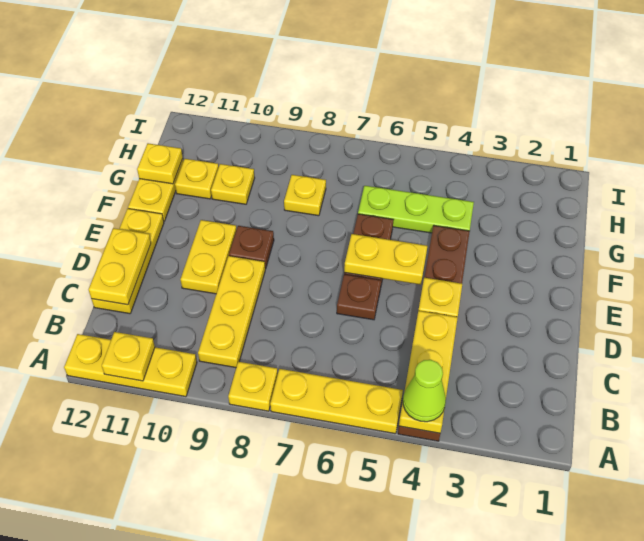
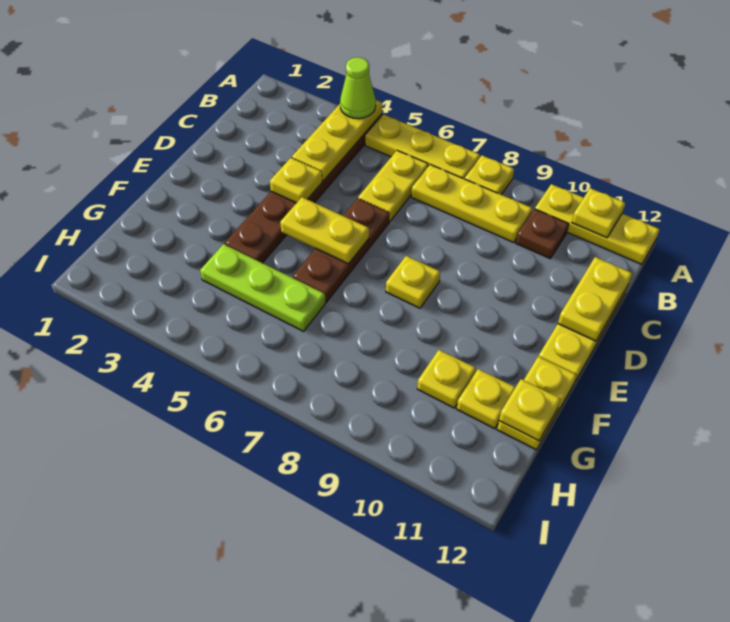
yellow 1x3 plate [198,256,265,368] -> yellow 1x3 plate turned to [411,165,532,243]
yellow 1x2 plate [180,220,236,294] -> yellow 1x2 plate moved to [358,151,428,221]
brown 1x1 plate [229,226,274,269] -> brown 1x1 plate moved to [516,209,569,259]
yellow 1x1 plate [284,175,326,216] -> yellow 1x1 plate moved to [386,256,440,308]

